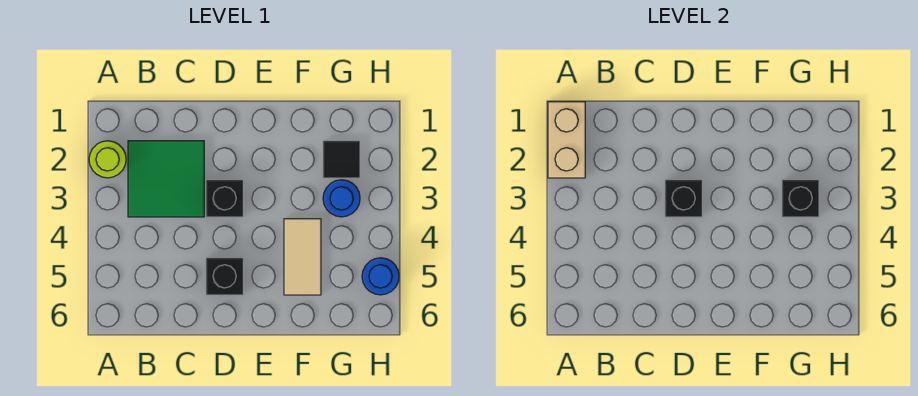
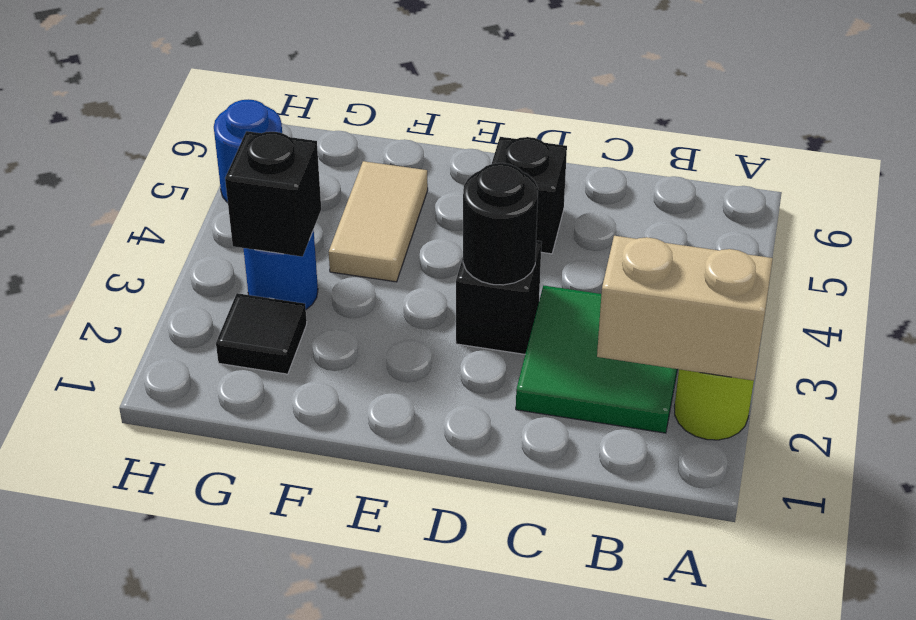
tan 1x2 brick [548,102,585,178] -> tan 1x2 brick turned to [597,236,773,381]
black 1x1 brick [665,180,702,217] -> black 1x1 round brick [463,163,538,285]

